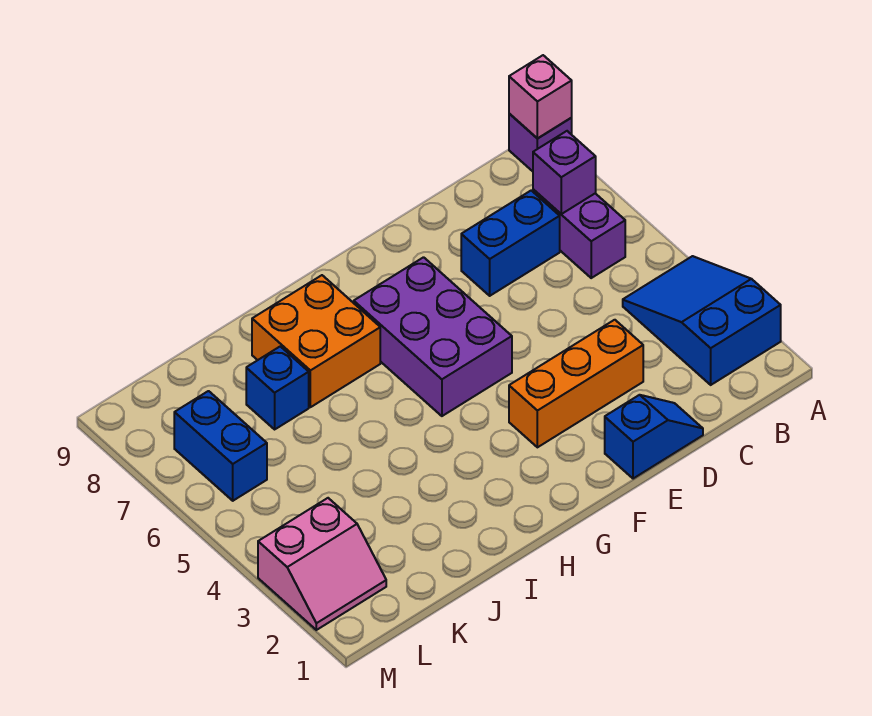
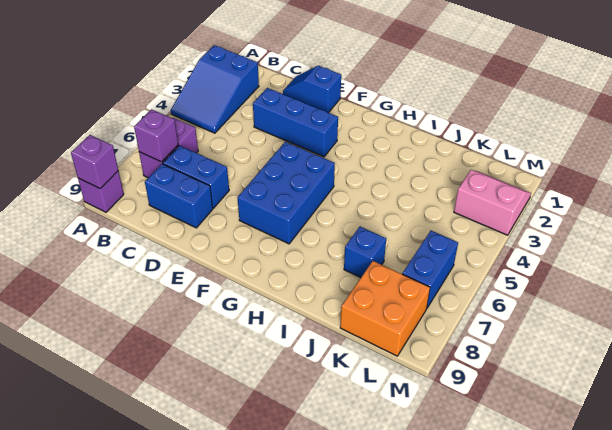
pink 1x1 brick [509,55,572,139] -> purple 1x1 brick [71,135,118,189]
none -> blue 1x2 brick [145,164,213,228]
orange 1x3 brick [509,320,643,447] -> blue 1x3 brick [253,88,338,157]
purple 2x3 brick [354,257,512,416] -> blue 2x3 brick [238,142,335,244]
orange 2x2 brick [252,275,380,407] -> orange 2x2 brick moved to [340,261,430,356]

